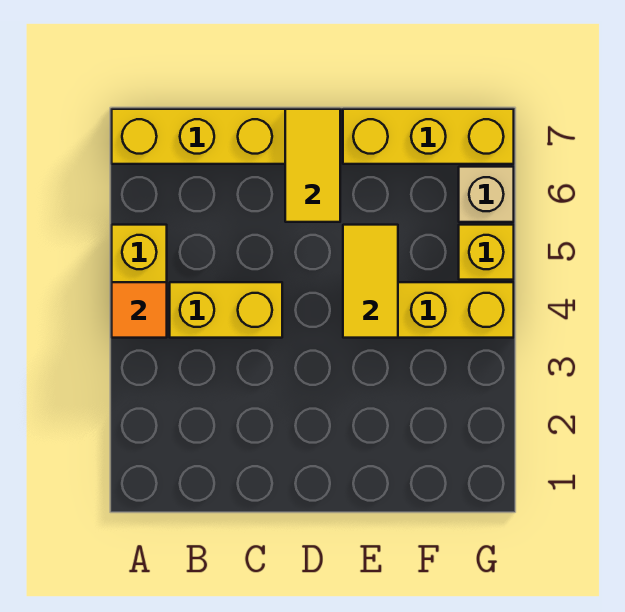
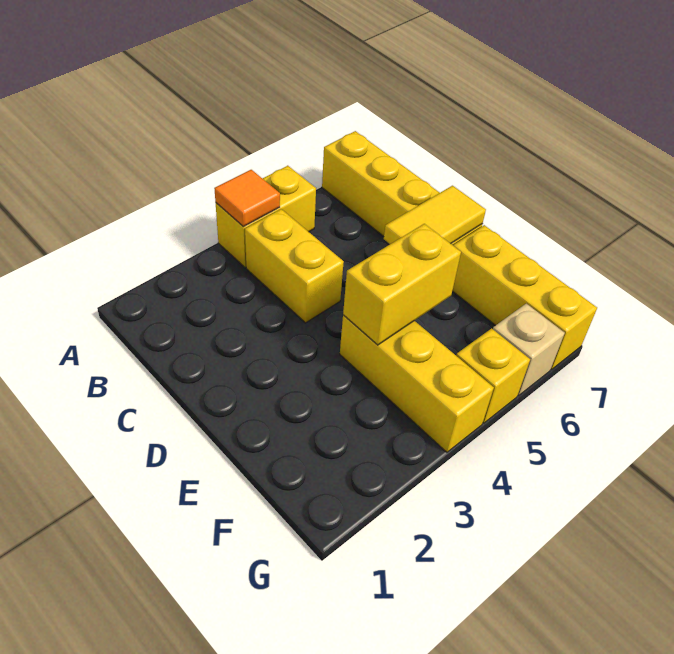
yellow 1x2 tile [343,225,398,338] -> yellow 1x2 brick [343,224,461,345]

